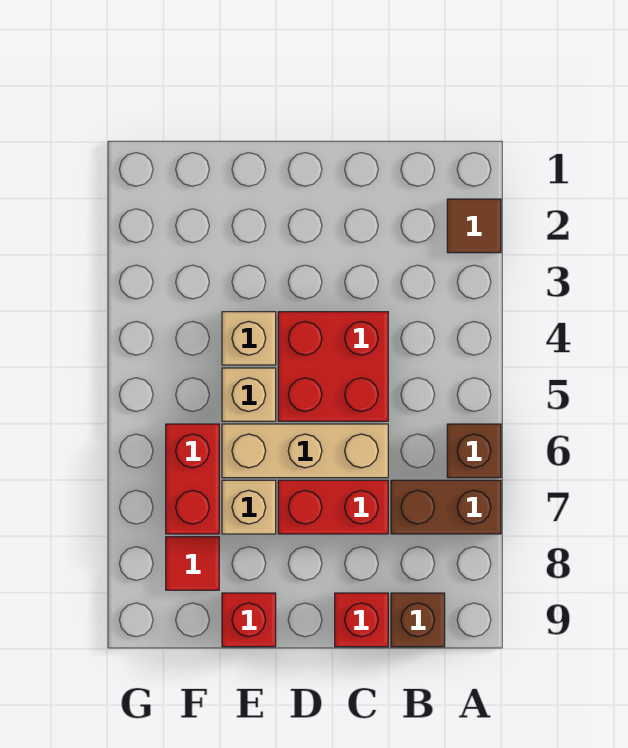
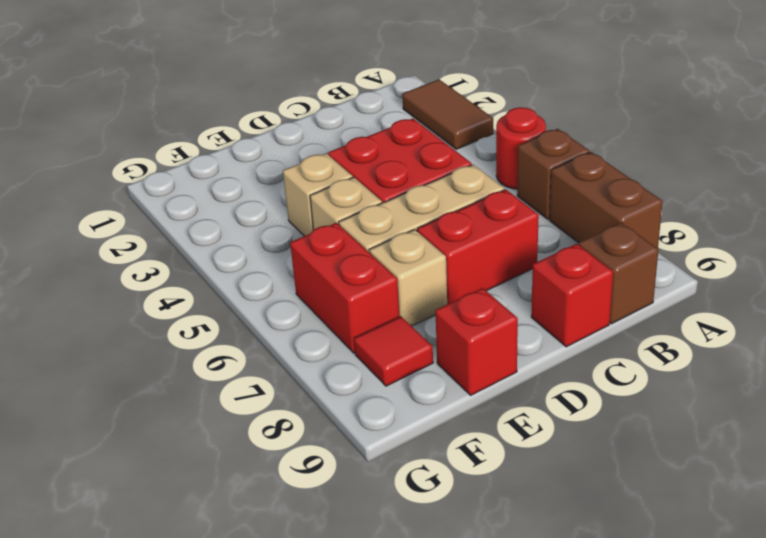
brown 1x1 tile [447,199,501,253] -> brown 1x2 tile [402,80,493,149]
none -> red 1x1 round brick [496,107,546,189]
brown 1x2 brick [391,480,501,534] -> brown 1x2 brick turned to [550,152,663,249]

